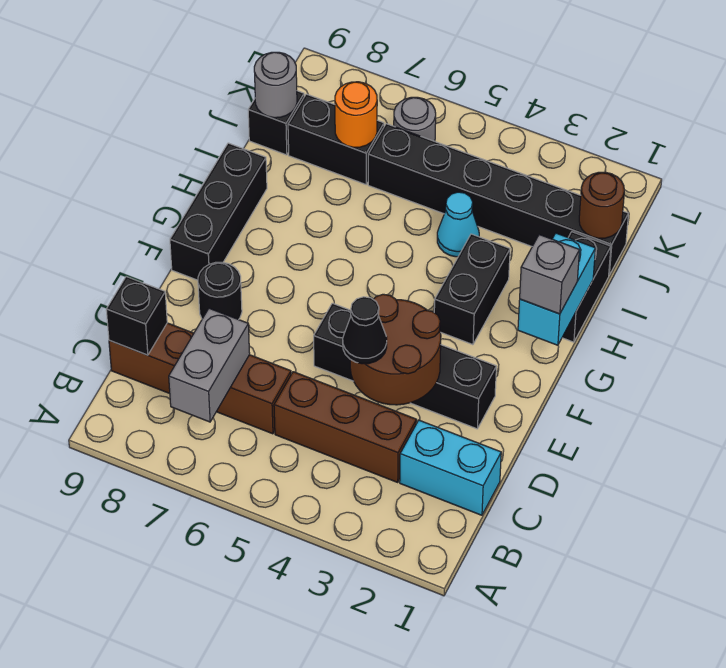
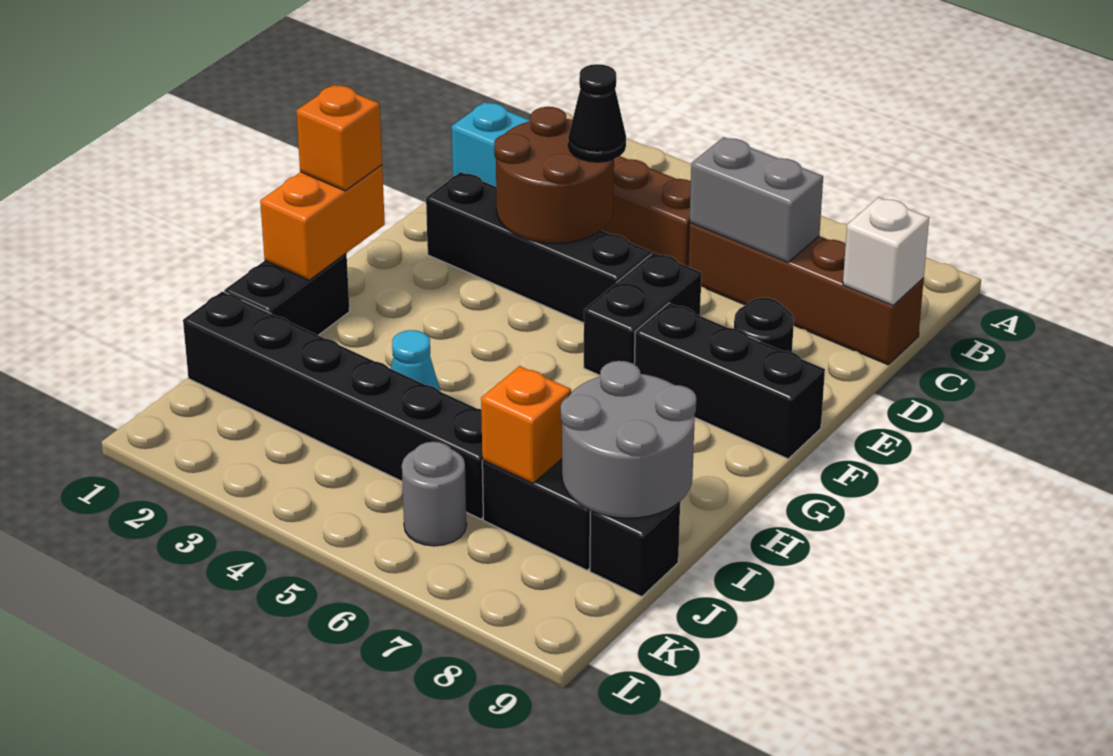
grey 1x2 brick [169,308,250,422] -> grey 1x2 brick turned to [689,137,823,262]
black 1x1 brick [106,277,167,355] -> white 1x1 brick [843,198,929,305]
black 1x3 brick [170,143,267,280] -> black 1x3 brick turned to [634,303,825,459]
cyan 1x2 brick [518,233,595,345] -> orange 1x2 brick [260,165,385,280]
grey 1x1 brick [520,235,580,314] -> orange 1x1 brick [296,85,382,191]
black 1x2 brick [434,234,510,345] -> black 1x2 brick moved to [584,253,702,375]
brown 1x1 round brick [579,172,624,238] -> none
orange 1x1 round brick [335,82,377,147] -> orange 1x1 brick [481,366,571,483]
grey 1x1 round brick [254,52,297,118] -> grey 2x2 round brick [561,361,696,518]

